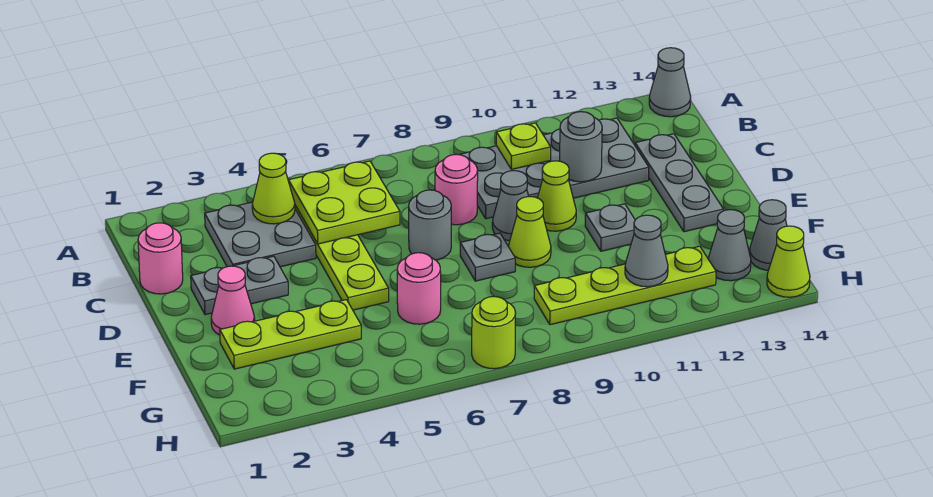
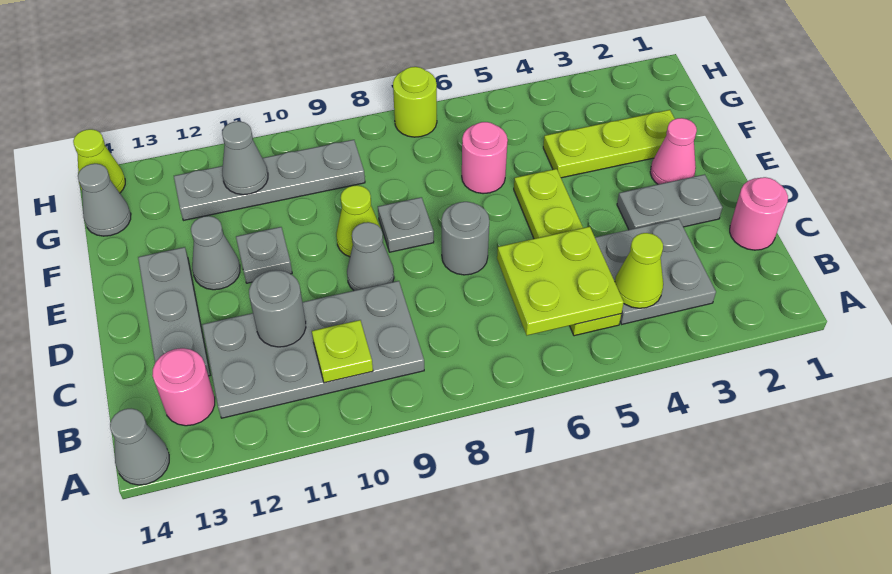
pink 1x1 round brick [435,154,478,225] -> pink 1x1 round brick moved to [152,348,215,426]
lime 1x1 cone [538,161,576,231] -> none
lime 1x4 plate [534,246,716,325] -> grey 1x4 plate [174,140,365,220]
grey 1x1 cone [708,210,751,281] -> grey 1x1 cone moved to [191,216,240,290]

